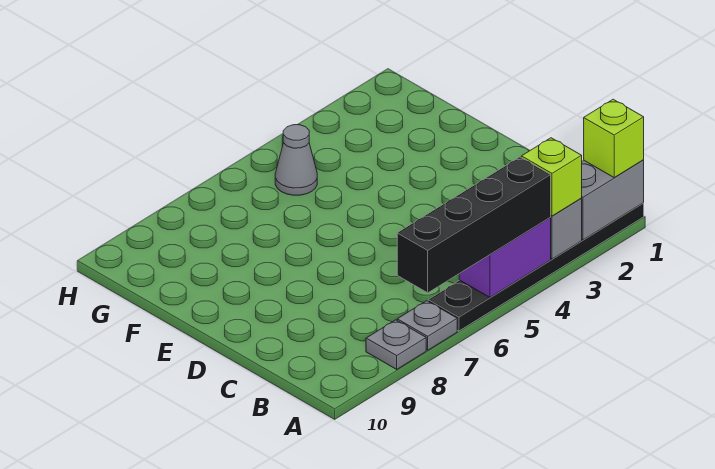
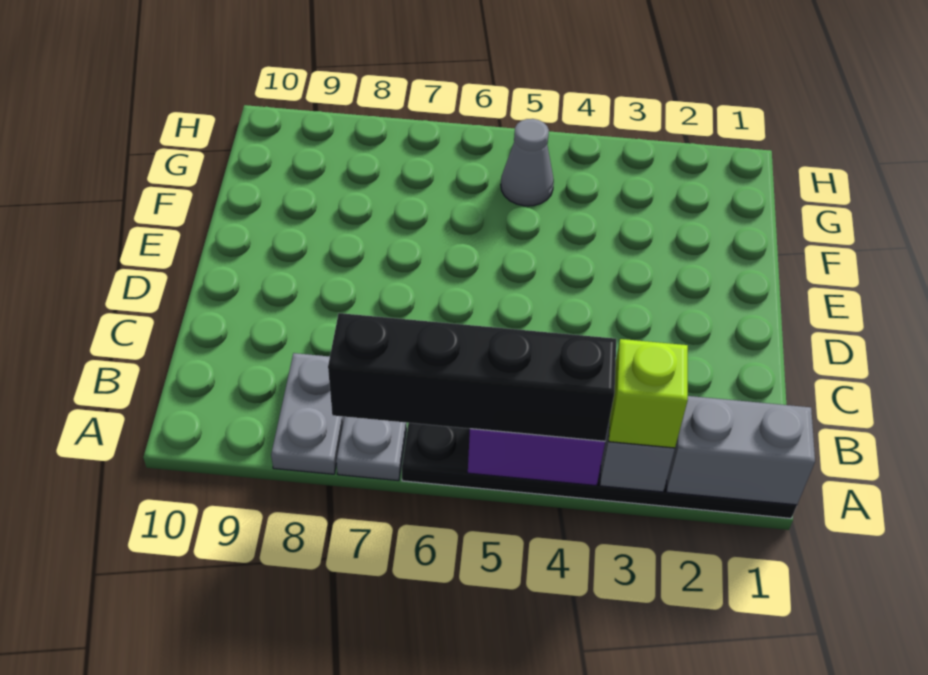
lime 1x1 brick [584,99,644,178] -> none
grey 1x1 plate [366,320,426,369] -> grey 1x2 plate [271,353,344,474]

